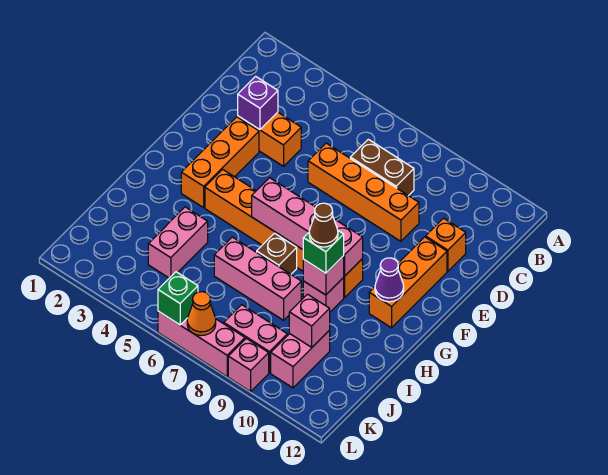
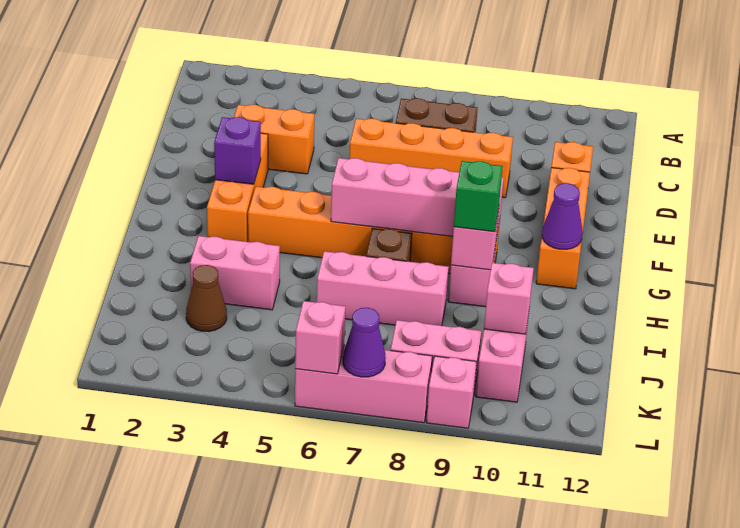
purple 1x1 brick [238,76,278,130] -> purple 1x1 brick moved to [214,117,261,184]
brown 1x1 cone [309,203,338,247] -> brown 1x1 cone moved to [186,265,227,332]
pink 1x2 brick [148,207,208,278] -> pink 1x2 brick turned to [190,236,280,310]
green 1x1 brick [158,272,198,325] -> pink 1x1 brick [295,301,345,374]
orange 1x1 cone [187,292,216,335] -> purple 1x1 cone [343,308,386,377]

